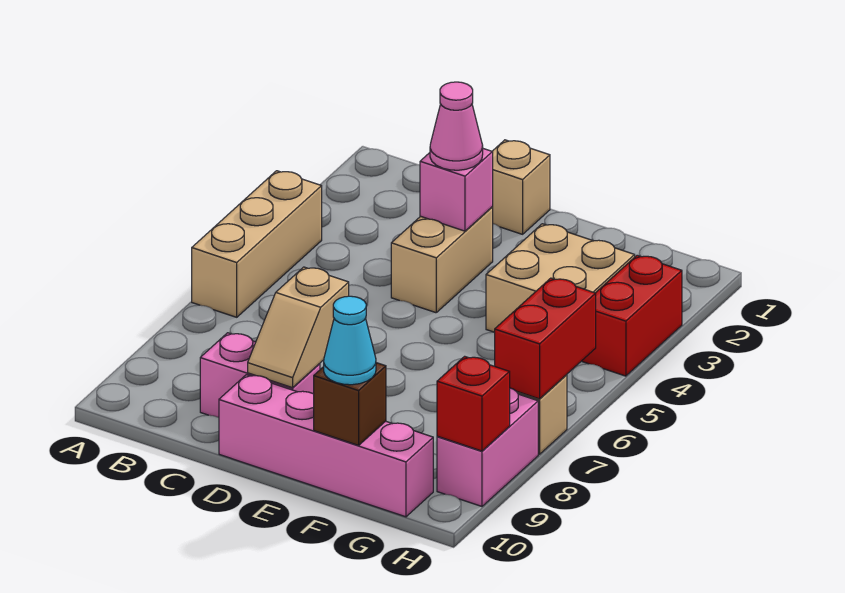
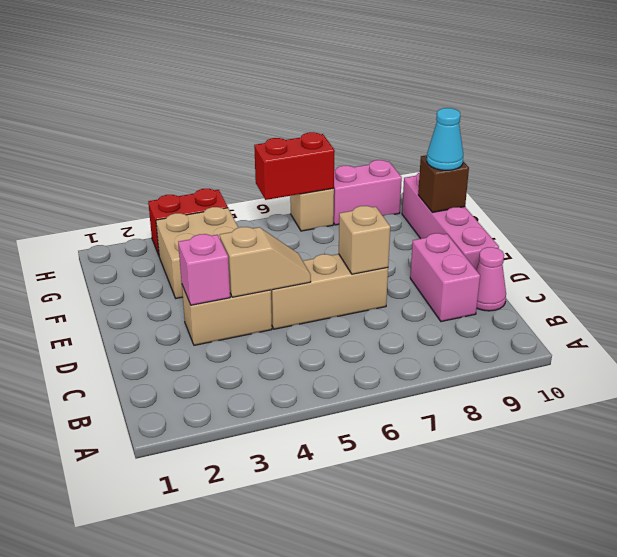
tan 1x3 brick [192,171,322,317] -> tan 1x3 brick moved to [271,254,388,329]
tan 1x1 brick [492,140,550,234] -> tan 1x1 brick moved to [339,206,390,274]
pink 1x1 cone [430,82,483,170] -> pink 1x1 cone moved to [476,247,506,311]
tan 1x2 slope [248,267,349,388] -> tan 1x2 slope moved to [220,227,311,297]
red 1x1 brick [437,356,510,451] -> none

